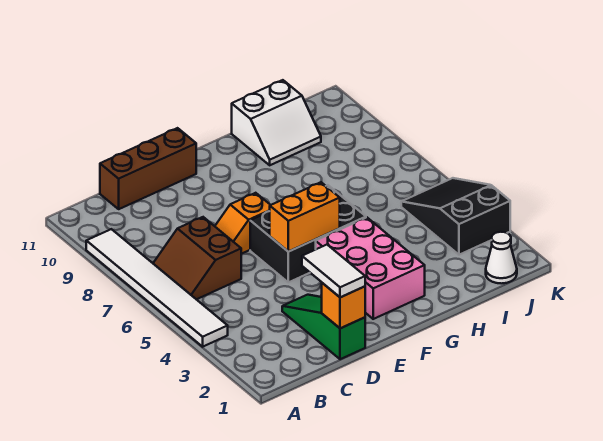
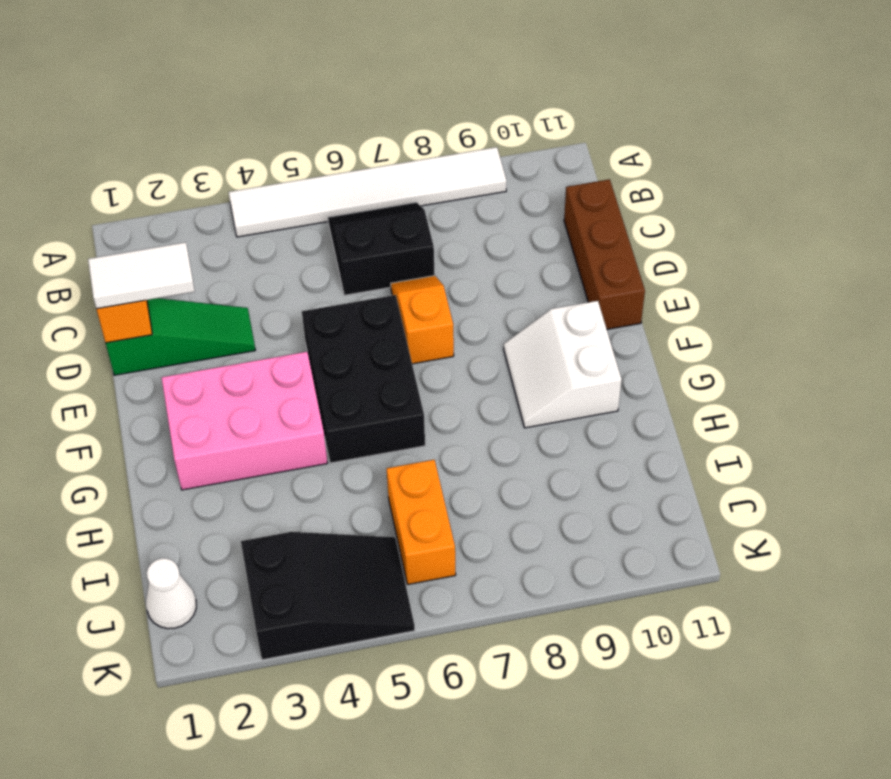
brown 2x2 slope [153,217,241,299] -> black 2x2 slope [328,202,435,295]
orange 1x2 brick [270,182,340,252] -> orange 1x2 brick moved to [387,460,456,584]
white 2x2 slope [232,80,321,165] -> white 2x2 slope moved to [504,301,622,428]

